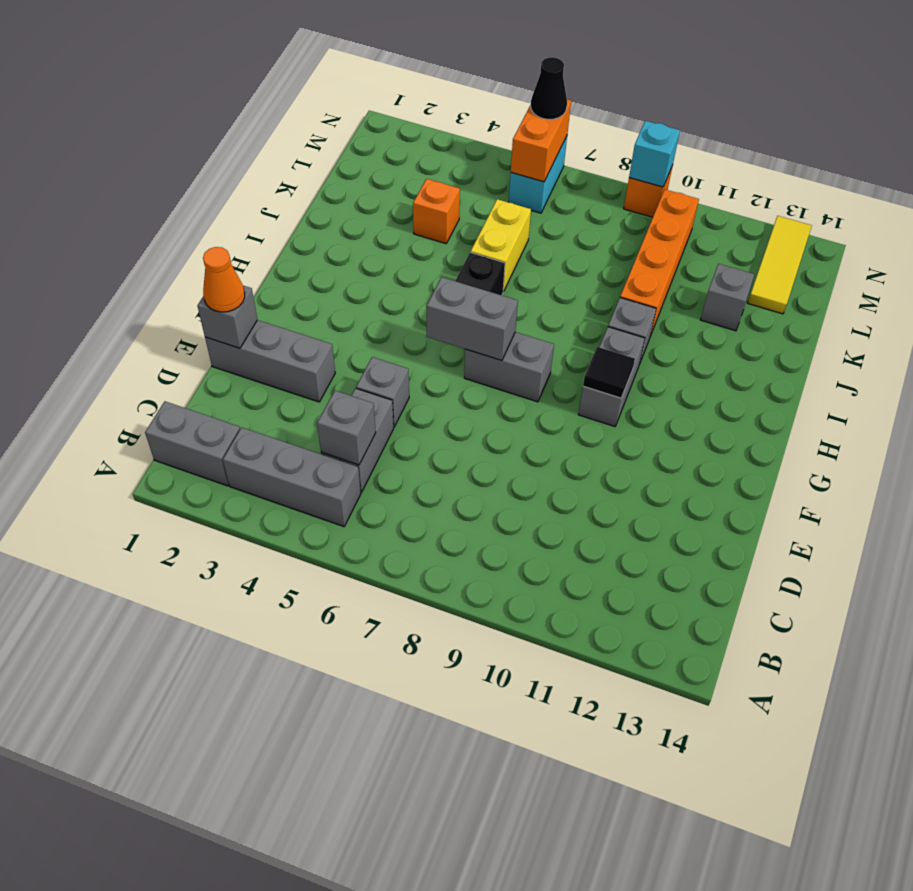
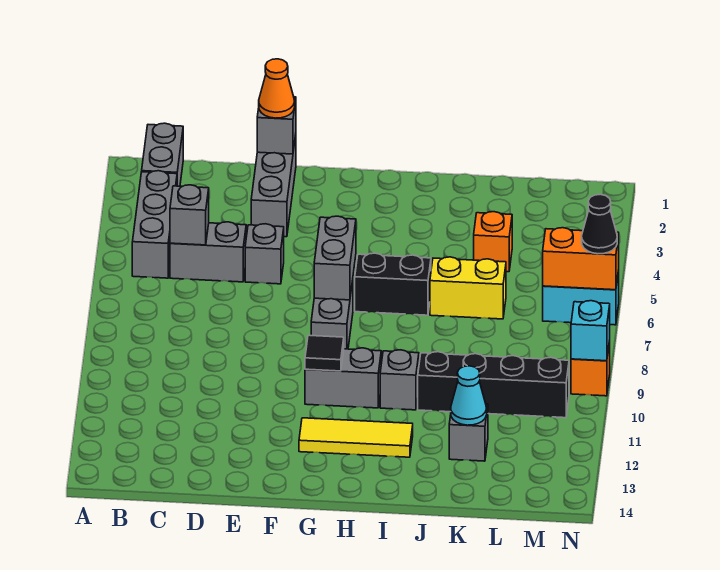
orange 1x4 brick [620,190,699,334] -> black 1x4 brick [418,352,569,418]
none -> cyan 1x1 cone [451,366,487,425]
yellow 1x3 tile [748,216,812,314] -> yellow 1x3 tile moved to [299,418,413,457]

